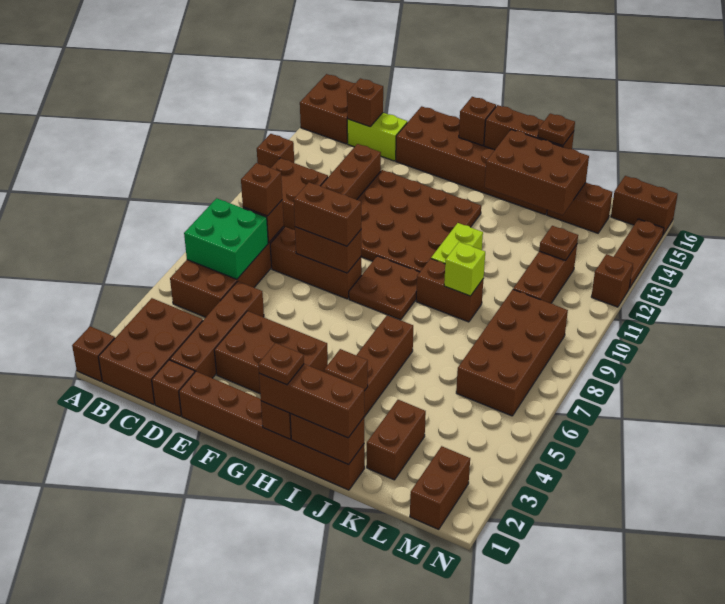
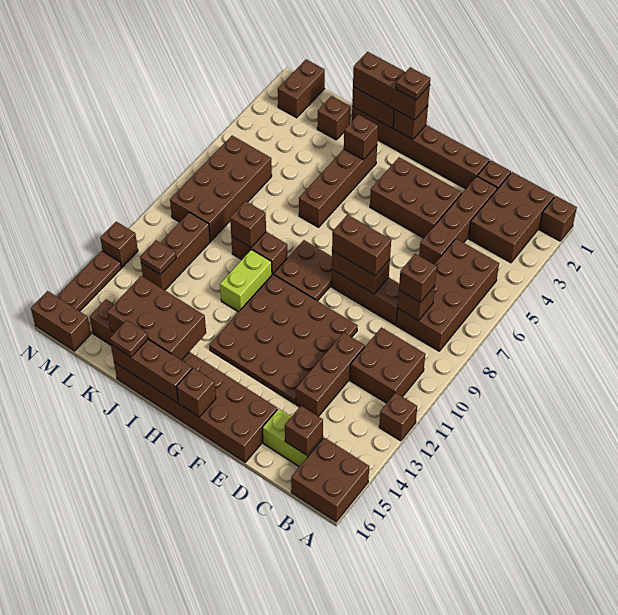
green 2x2 brick [184,198,268,279] -> none
lime 1x1 brick [444,242,485,296] -> brown 1x1 brick [230,201,266,247]
brown 1x2 brick [367,400,426,480] -> brown 1x1 brick [317,96,351,140]

